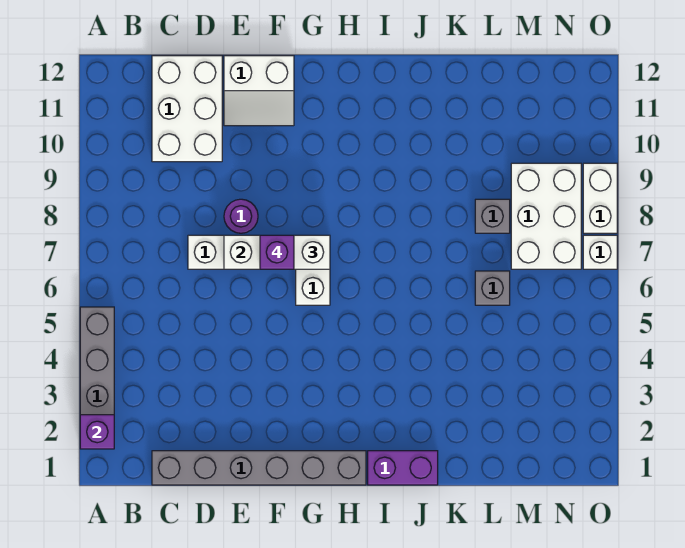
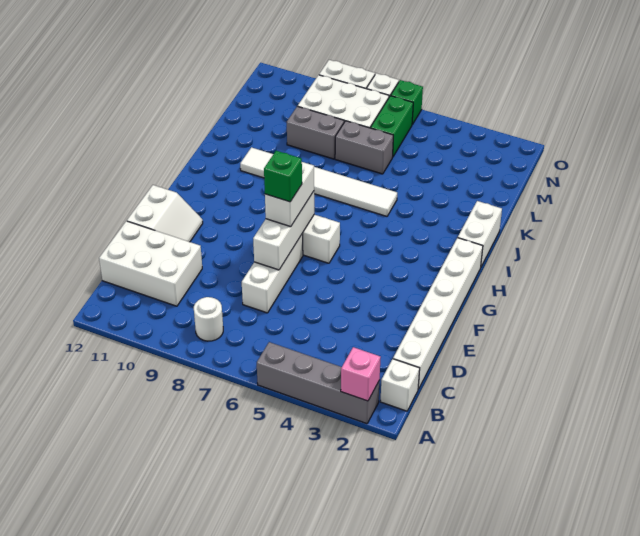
purple 1x1 brick [80,415,114,449] -> pink 1x1 brick [341,347,381,401]
none -> white 1x1 brick [380,359,420,411]
none -> white 1x1 round brick [194,297,223,341]
grey 1x6 brick [152,451,366,485] -> white 1x6 brick [393,238,483,389]
purple 1x1 round brick [224,199,258,233] -> none
purple 1x1 brick [260,235,294,269] -> green 1x1 brick [264,151,302,202]
purple 1x2 brick [368,451,438,485] -> white 1x2 brick [458,201,502,267]
none -> white 1x6 tile [240,147,397,216]
grey 1x1 brick [475,271,510,305] -> grey 1x2 brick [335,121,393,174]
grey 1x1 brick [475,199,510,233] -> grey 1x2 brick [287,106,344,159]
none -> green 1x2 brick [370,96,413,156]
none -> green 1x1 brick [391,80,423,125]

